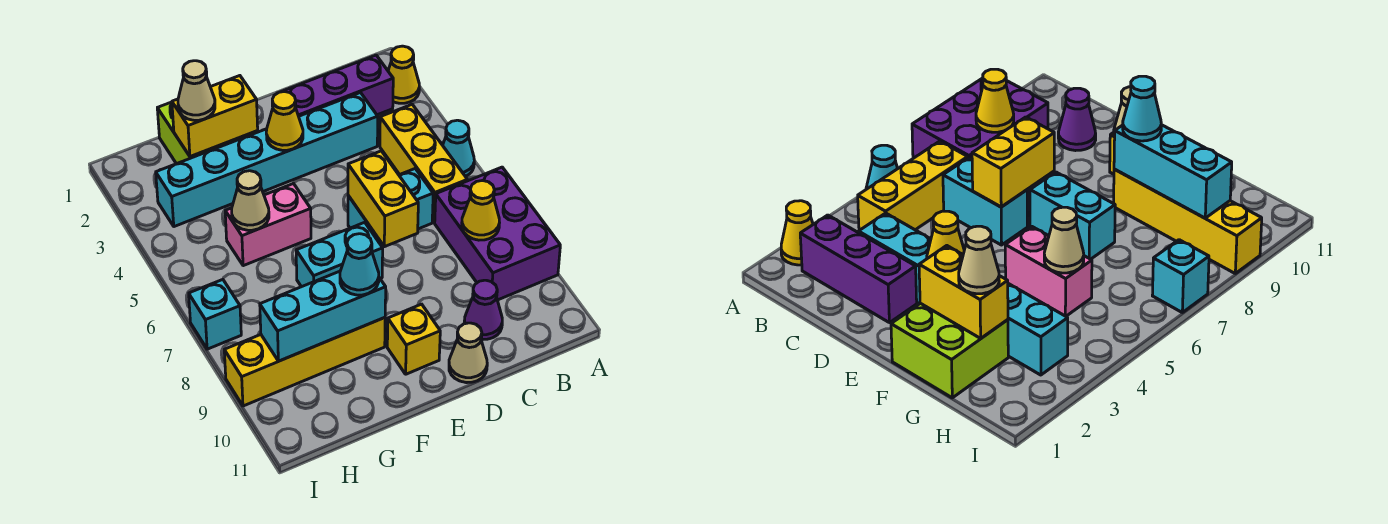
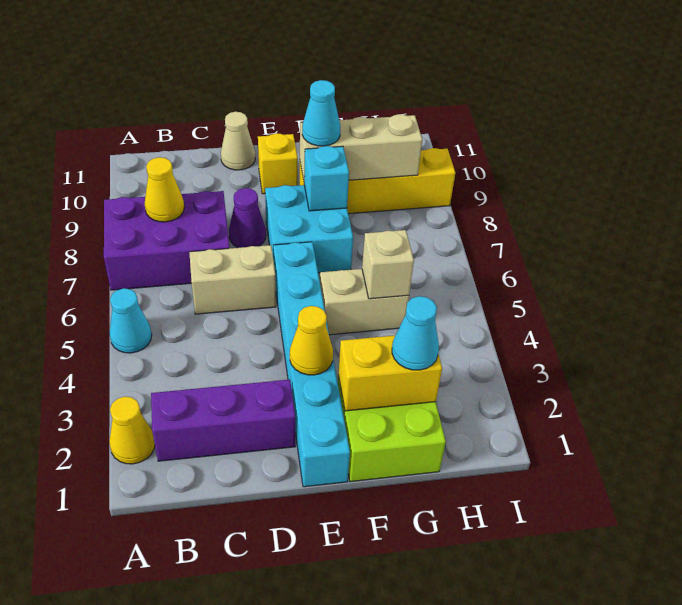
purple 2x3 brick [435,167,560,300] -> purple 2x3 brick turned to [104,191,229,290]
yellow 1x3 brick [380,104,467,222] -> none
cyan 1x6 brick [156,93,378,227] -> cyan 1x6 brick turned to [273,242,350,487]
cyan 1x2 brick [348,169,433,244] -> tan 1x2 brick [189,245,276,314]
purple 1x1 cone [464,280,502,340] -> purple 1x1 cone moved to [229,188,266,248]
yellow 1x2 brick [348,151,418,247] -> none
cyan 1x2 brick [296,222,383,287] -> cyan 2x2 brick [265,185,353,273]
pink 1x2 brick [225,183,311,266] -> tan 1x2 brick [320,269,409,335]
cyan 1x3 brick [260,271,386,361] -> tan 1x3 brick [299,114,422,180]
tan 1x1 cone [178,61,215,120] -> cyan 1x1 cone [392,296,439,370]
tan 1x1 cone [232,171,269,230] -> tan 1x1 brick [362,230,414,299]
cyan 1x1 brick [189,280,241,349] -> cyan 1x1 brick moved to [304,146,349,211]

